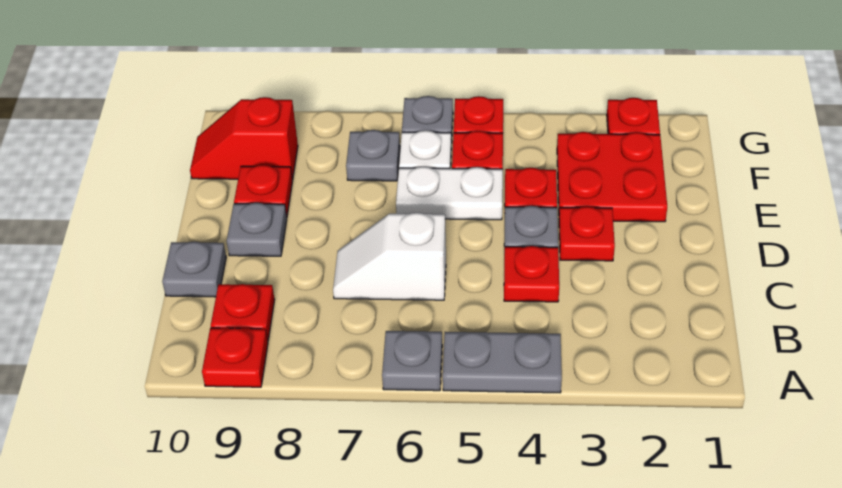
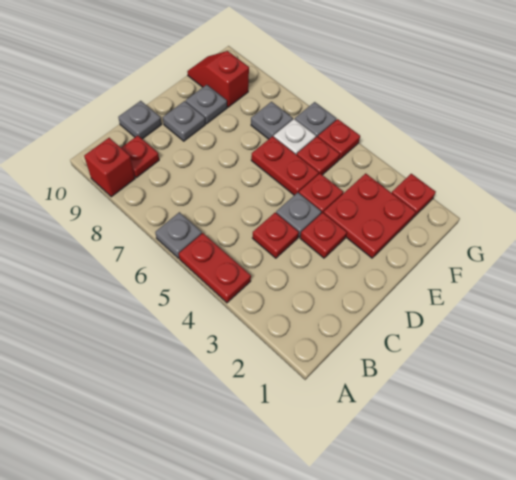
grey 1x2 plate [443,332,562,393] -> red 1x2 plate [179,233,251,303]
red 1x1 plate [202,328,268,387] -> red 1x1 brick [84,138,135,197]
white 1x2 slope [333,213,446,300] -> none
white 1x2 plate [396,167,503,220] -> red 1x2 plate [251,136,319,195]
red 1x1 plate [234,165,292,216] -> grey 1x1 plate [186,85,227,124]

